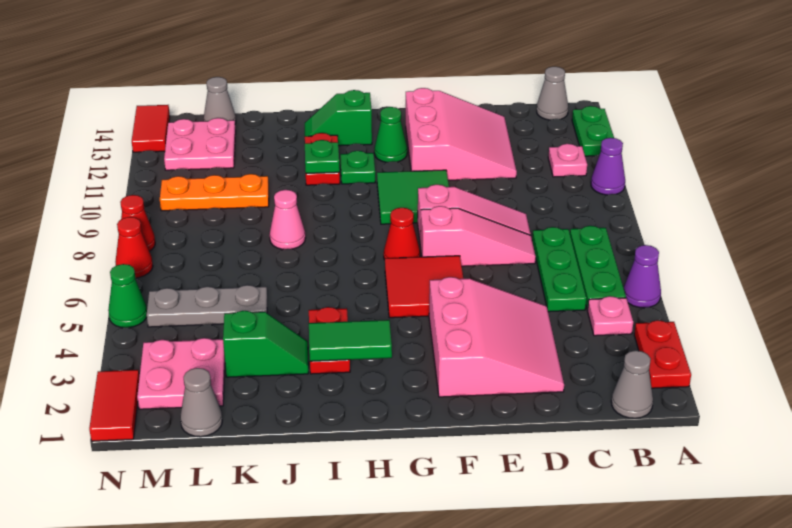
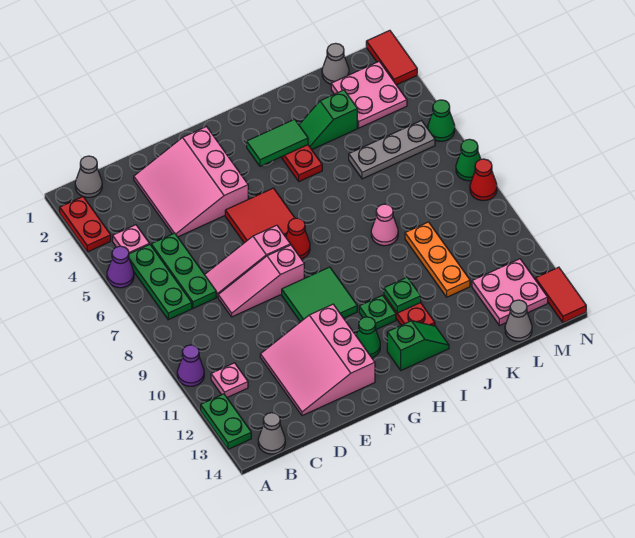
orange 1x3 plate [160,174,269,211] -> orange 1x3 plate turned to [405,222,470,297]
red 1x1 cone [115,217,153,278] -> green 1x1 cone [456,139,481,181]

